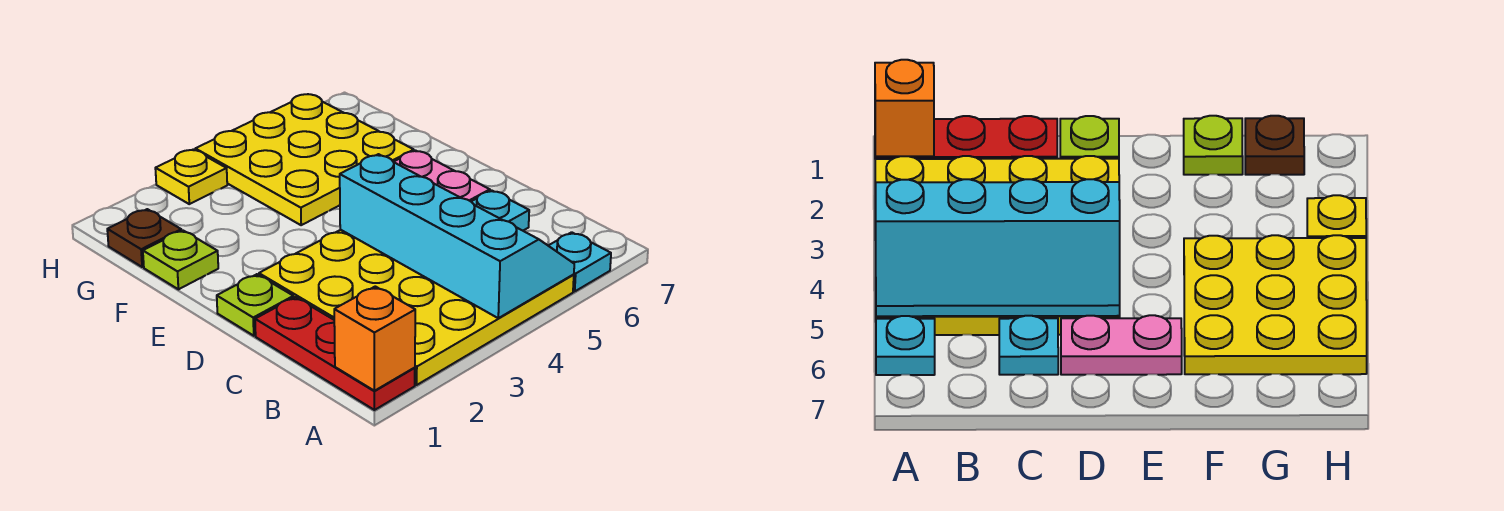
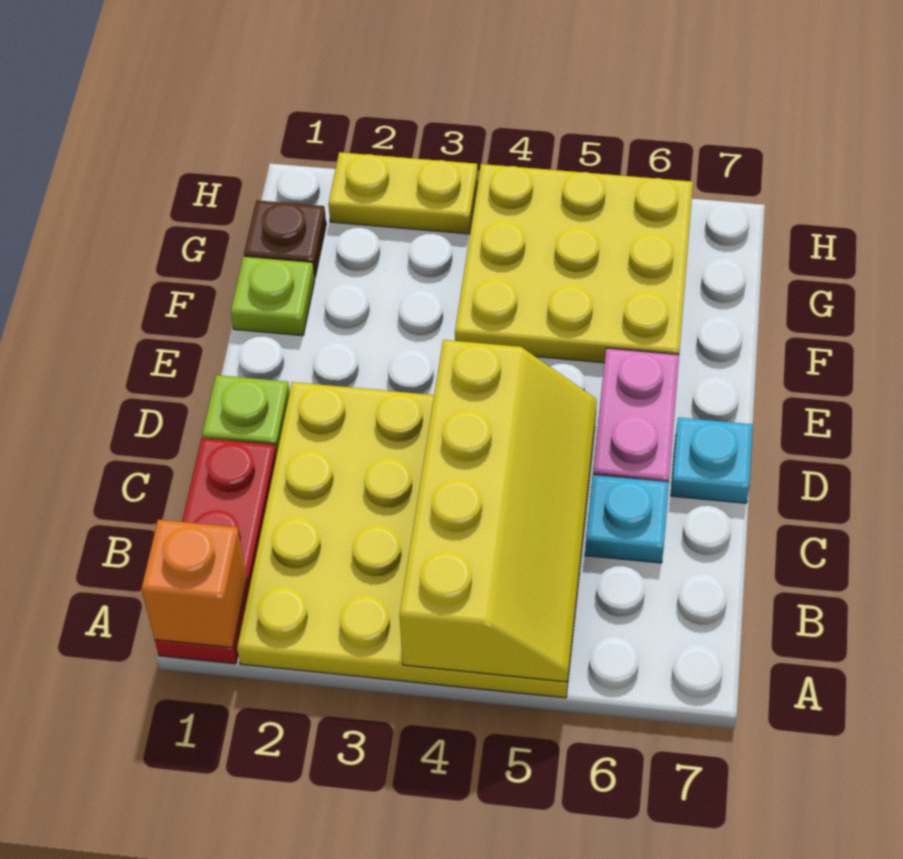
cyan 2x4 slope [340,154,574,318] -> yellow 2x4 slope [399,340,597,682]
cyan 1x1 plate [548,232,611,291] -> cyan 1x1 plate moved to [671,417,753,503]
yellow 1x1 plate [155,149,227,204] -> yellow 1x2 plate [329,152,478,234]

